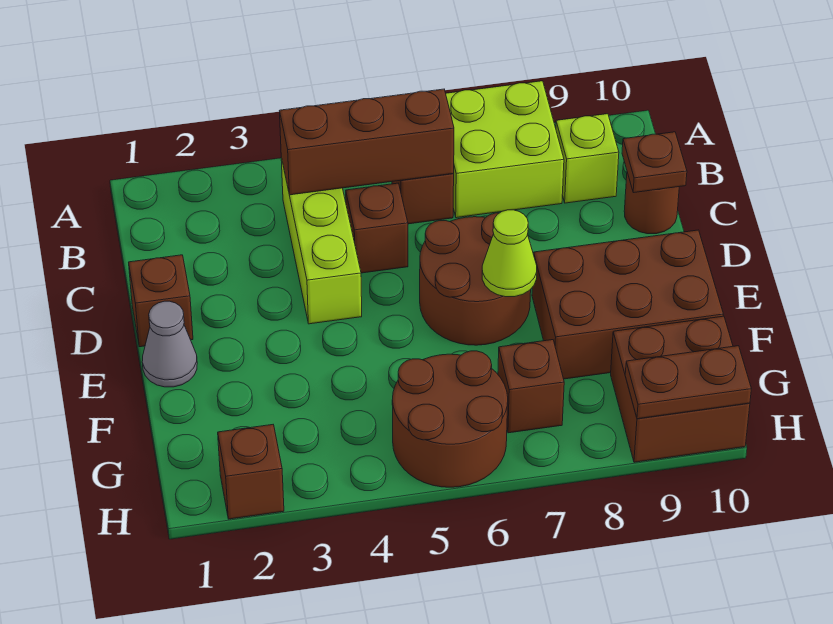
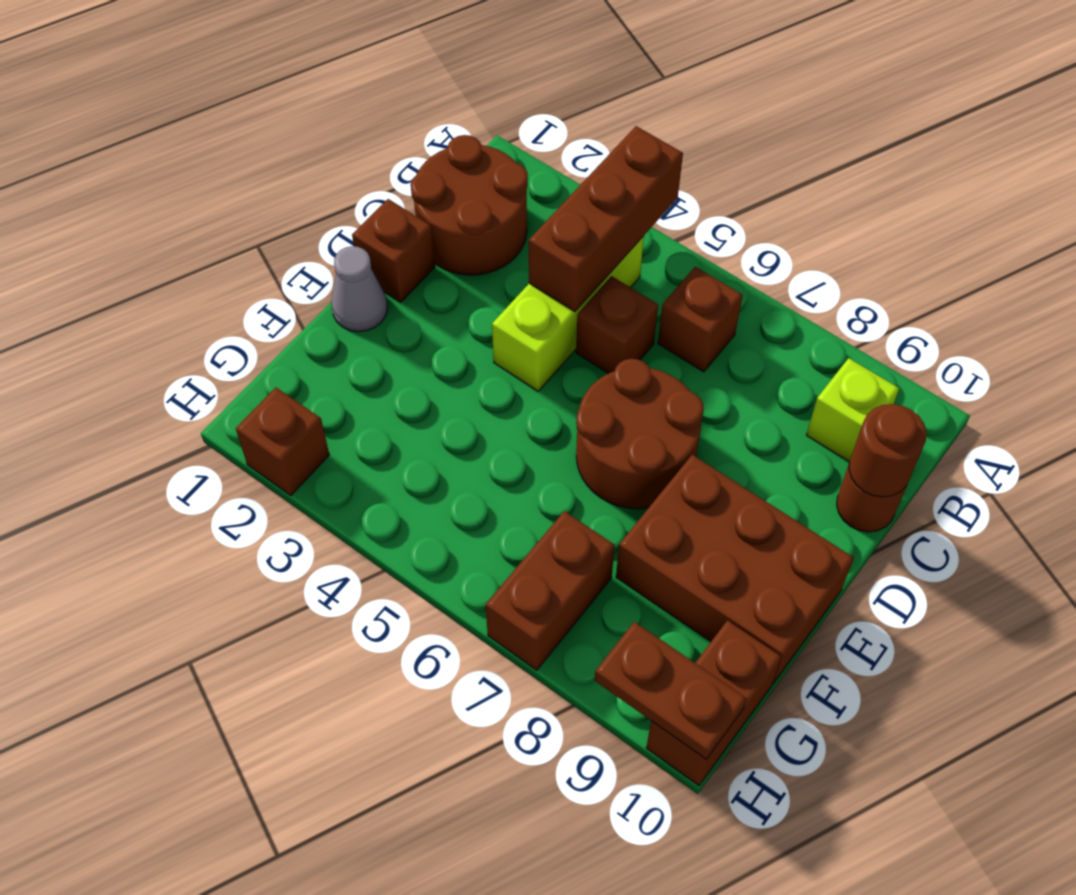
lime 2x2 brick [446,81,564,218] -> none
brown 1x3 brick [280,89,454,195] -> brown 1x3 brick turned to [529,126,683,311]
brown 1x1 plate [622,132,687,193] -> brown 1x1 round brick [849,404,927,497]
lime 1x1 cone [482,210,537,297] -> none
brown 2x2 round brick [392,351,508,487] -> brown 2x2 round brick moved to [411,135,528,275]
brown 1x1 brick [498,340,564,433] -> brown 1x2 brick [486,511,615,670]
brown 2x2 brick [611,316,750,462] -> brown 1x2 brick [646,620,781,786]

